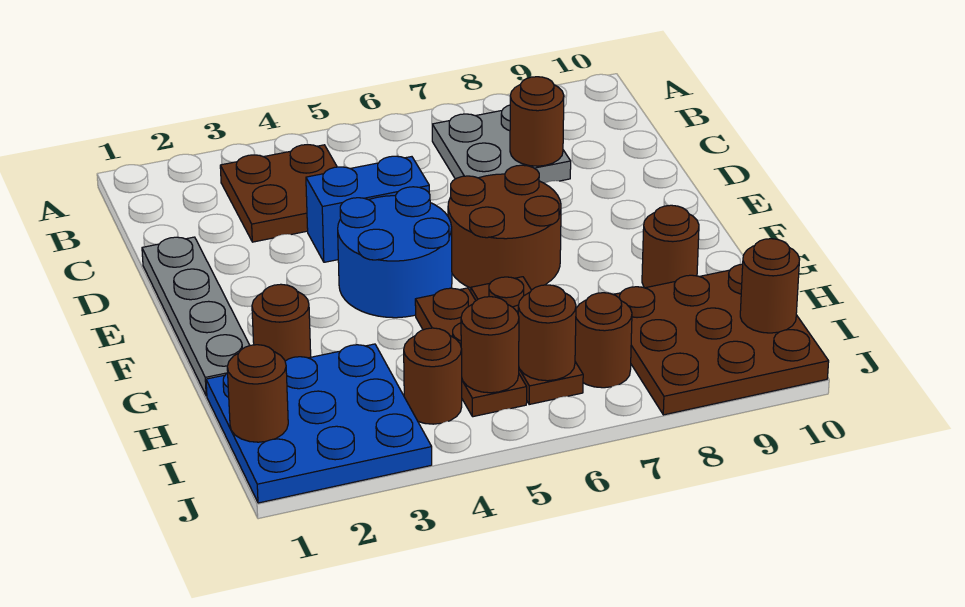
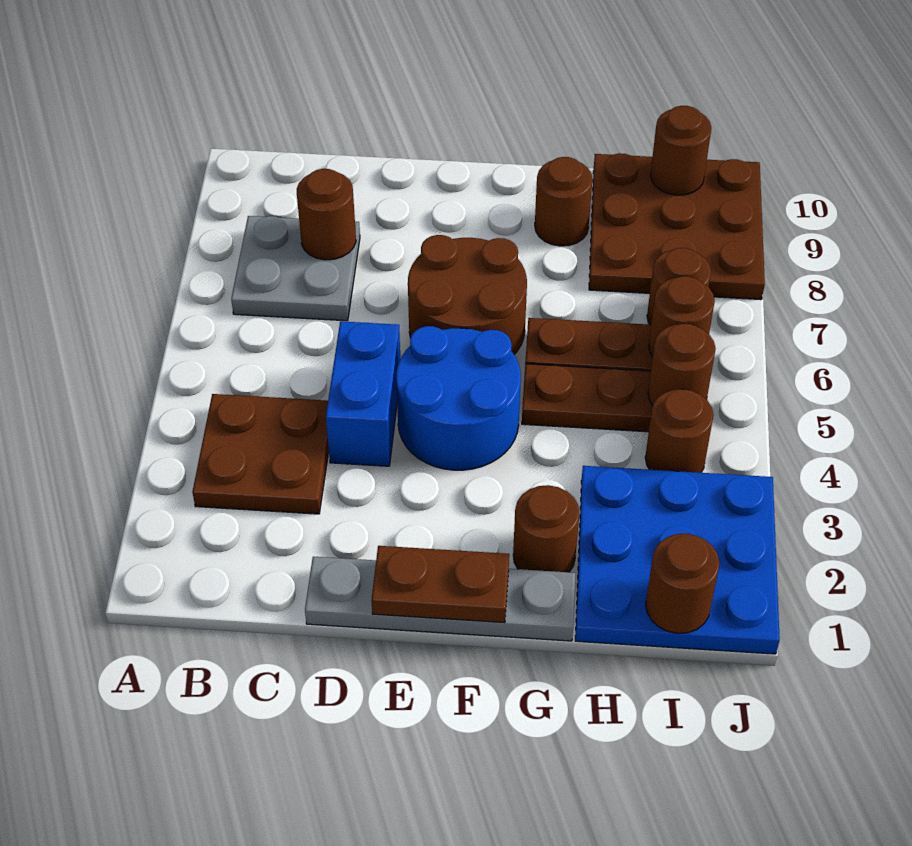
none -> brown 1x2 plate [371,546,509,623]

